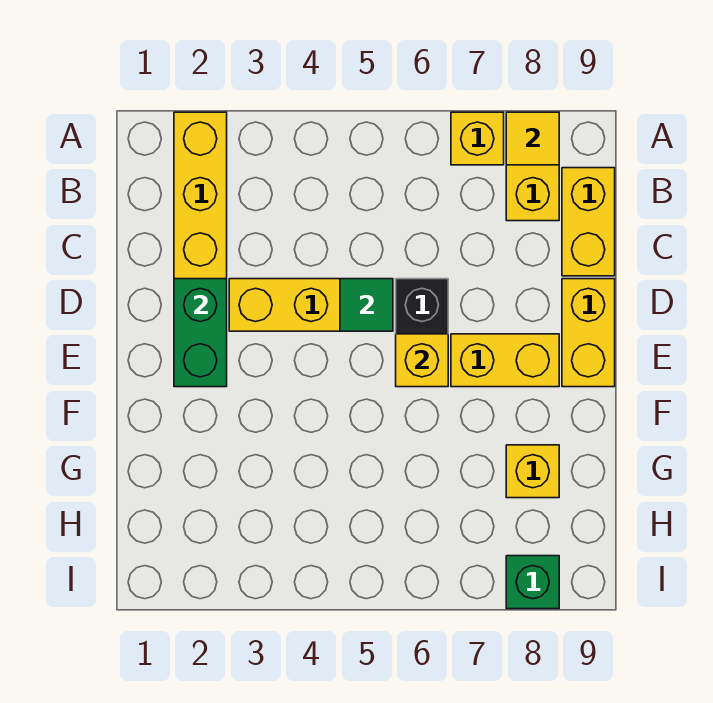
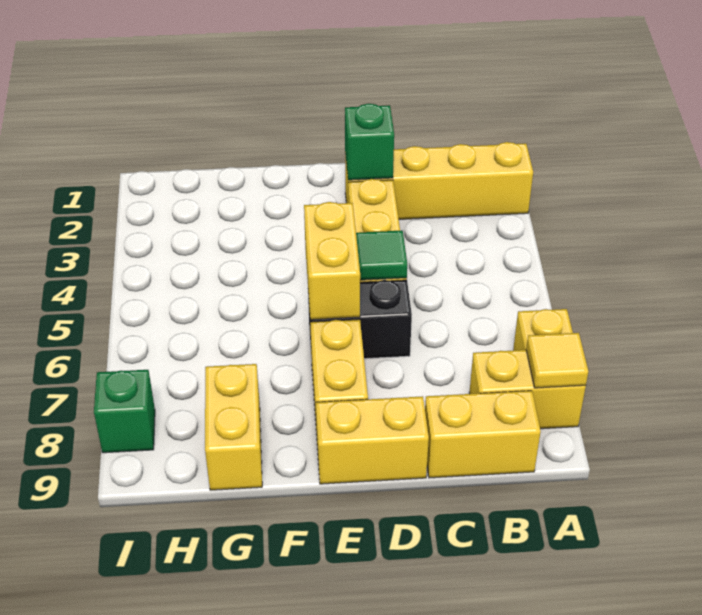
green 1x2 brick [174,279,227,387] -> green 1x1 brick [345,104,394,180]
yellow 1x1 brick [396,334,448,387] -> yellow 1x2 brick [304,202,360,320]
yellow 1x1 brick [506,445,559,498] -> yellow 1x2 brick [205,364,262,490]

